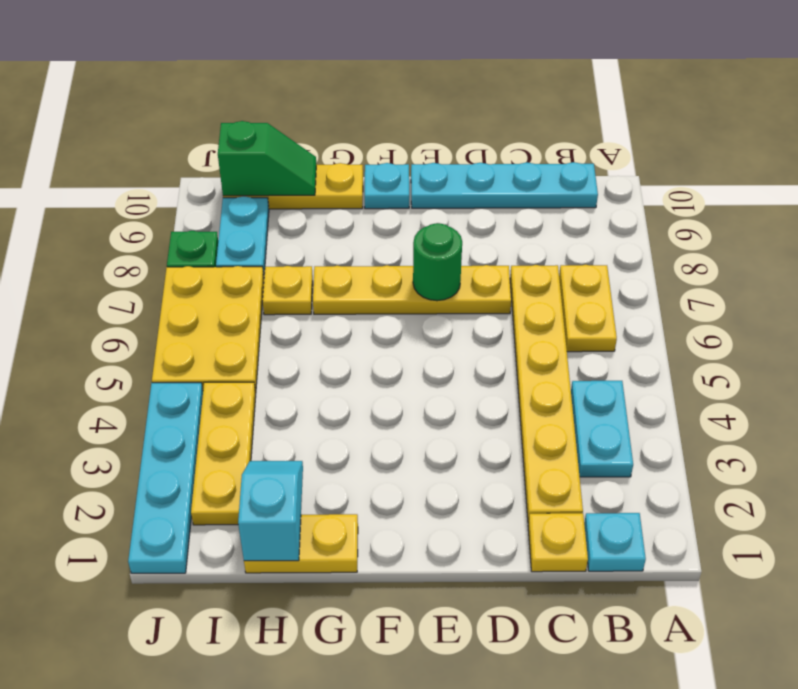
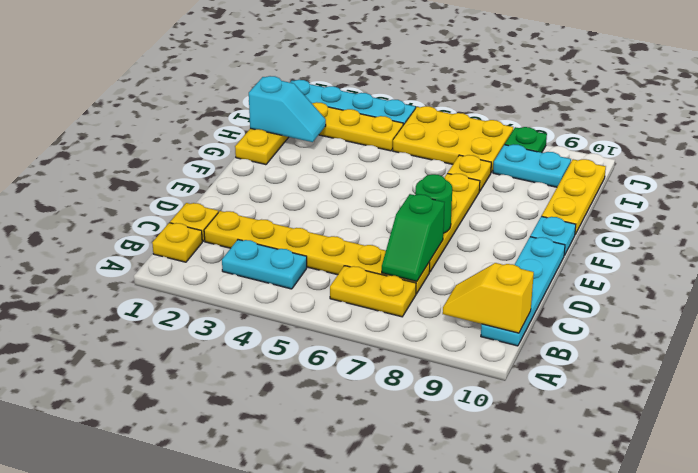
cyan 1x1 plate [584,513,646,571] -> yellow 1x1 plate [152,223,202,262]
none -> yellow 1x2 slope [443,263,534,333]
green 1x2 slope [218,121,316,196] -> green 1x2 slope moved to [382,194,444,281]

